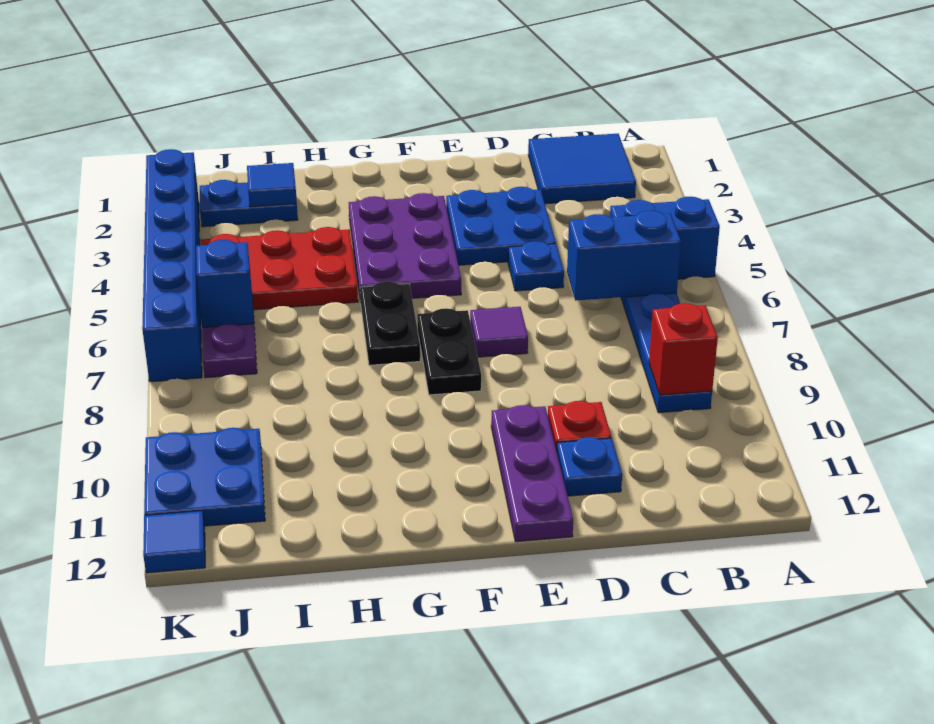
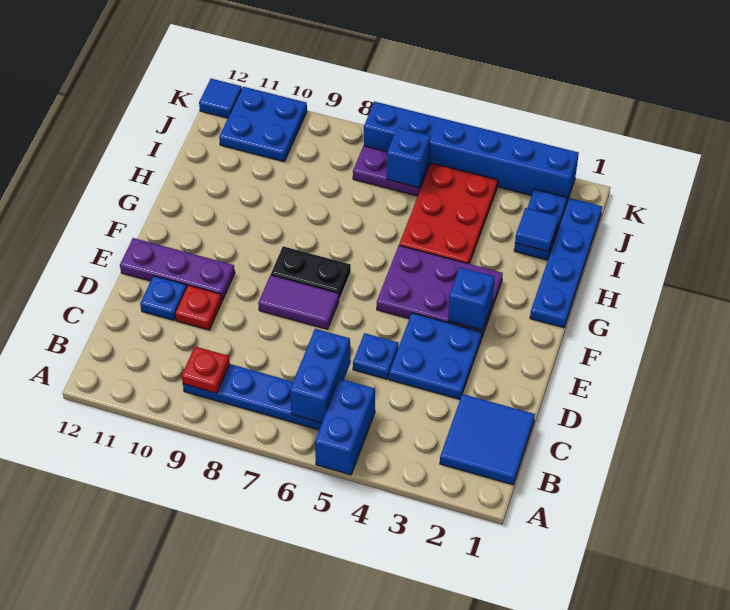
red 1x1 brick [649,303,718,395] -> red 1x1 plate [182,346,230,393]
purple 1x1 tile [470,307,528,357] -> purple 1x2 tile [258,275,339,329]
none -> blue 1x1 brick [448,267,495,330]
none -> blue 1x4 plate [530,198,602,328]
black 1x2 plate [360,281,420,365] -> none

